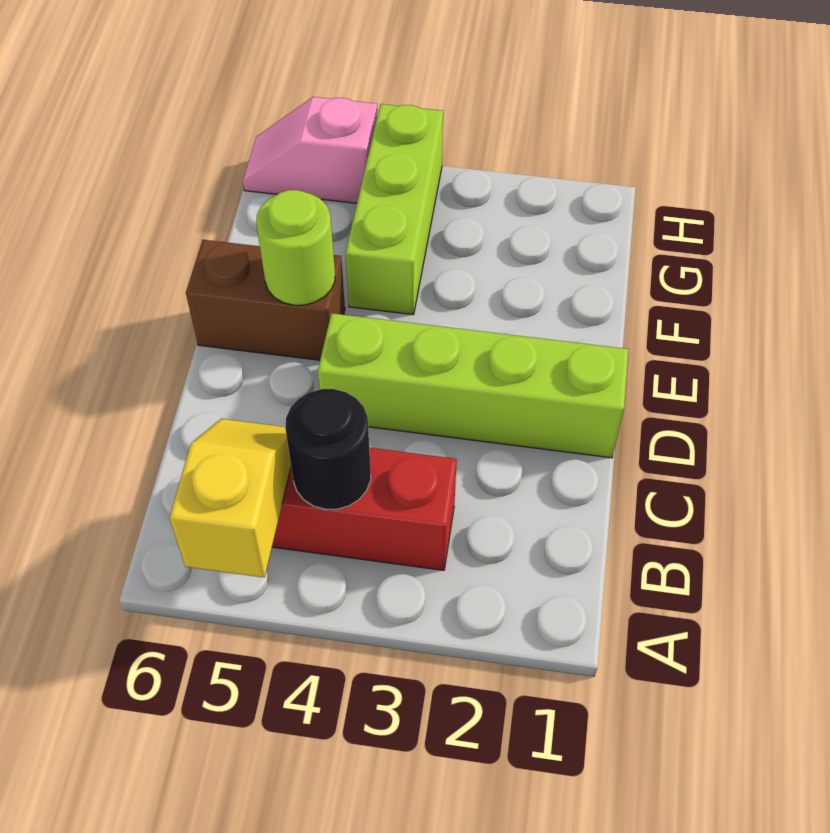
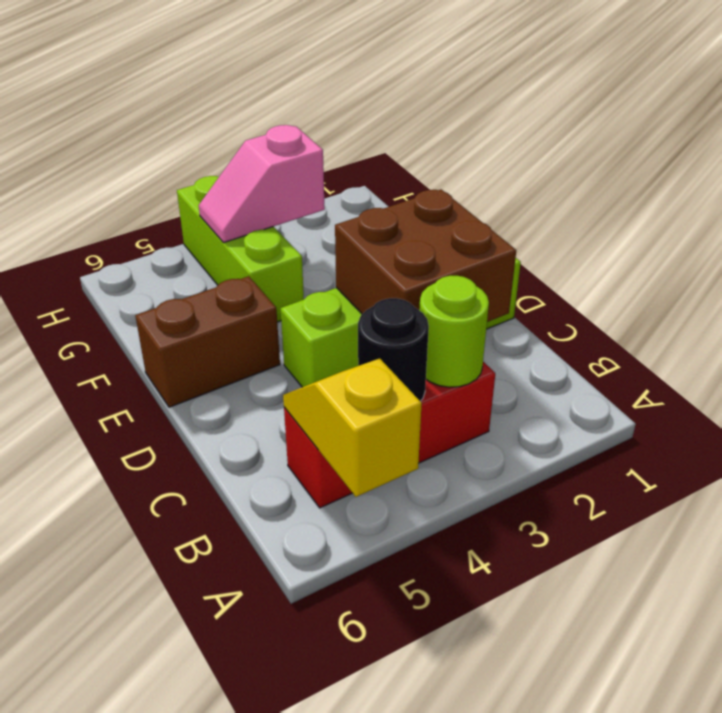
none -> brown 2x2 brick [335,189,516,322]
lime 1x1 round brick [256,190,335,305] -> lime 1x1 round brick moved to [419,276,489,387]
pink 1x2 slope [243,97,378,203] -> pink 1x2 slope moved to [199,125,325,243]

